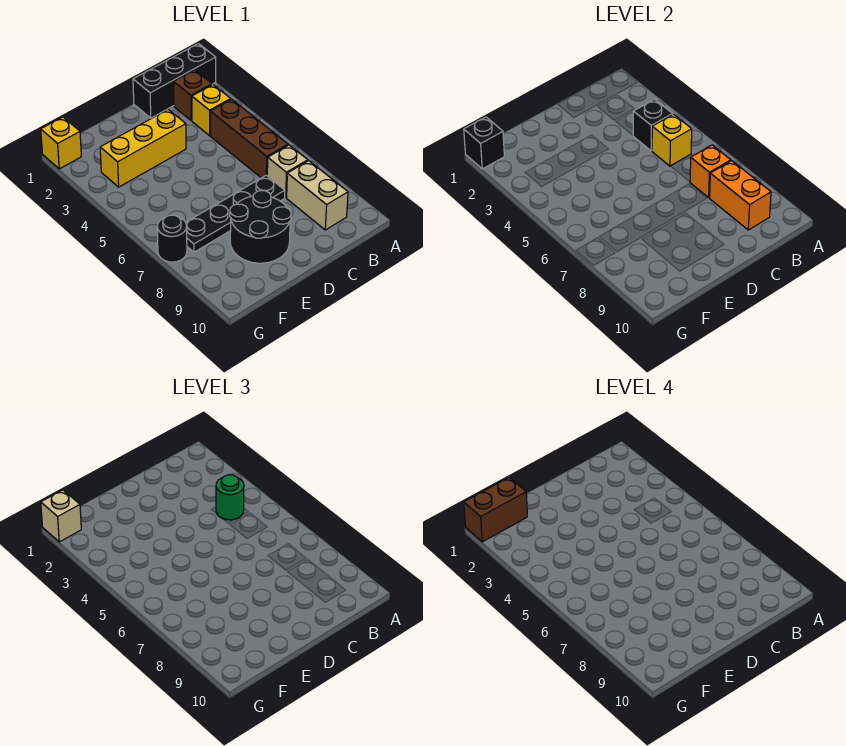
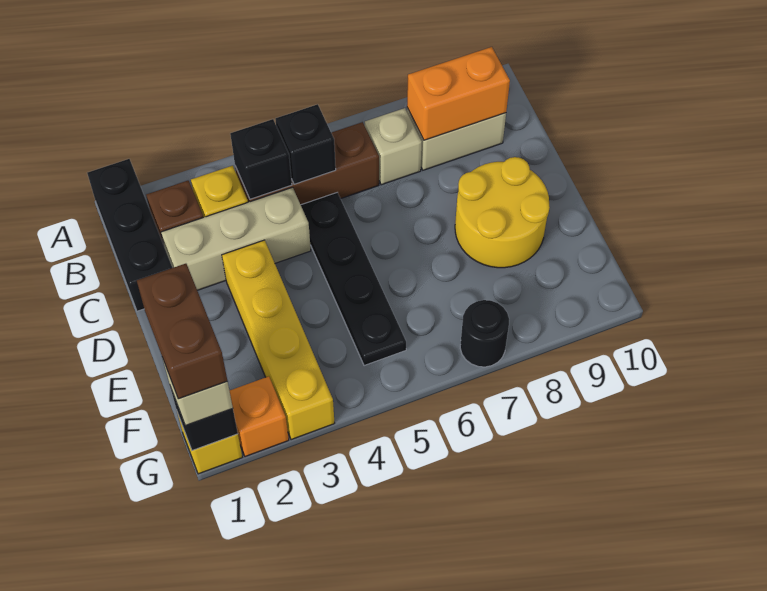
green 1x1 round brick [216,475,244,520] -> none
yellow 1x1 brick [652,114,692,166] -> black 1x1 brick [275,104,336,184]
orange 1x1 brick [690,145,731,197] -> orange 1x1 brick moved to [229,376,289,457]
none -> tan 1x3 brick [161,187,311,290]
black 1x4 plate [186,175,285,252] -> black 1x4 plate moved to [301,193,406,366]
yellow 1x3 brick [100,109,186,187] -> yellow 1x4 brick [222,240,335,440]
black 2x2 round brick [230,191,291,263] -> yellow 2x2 round brick [455,157,550,268]

